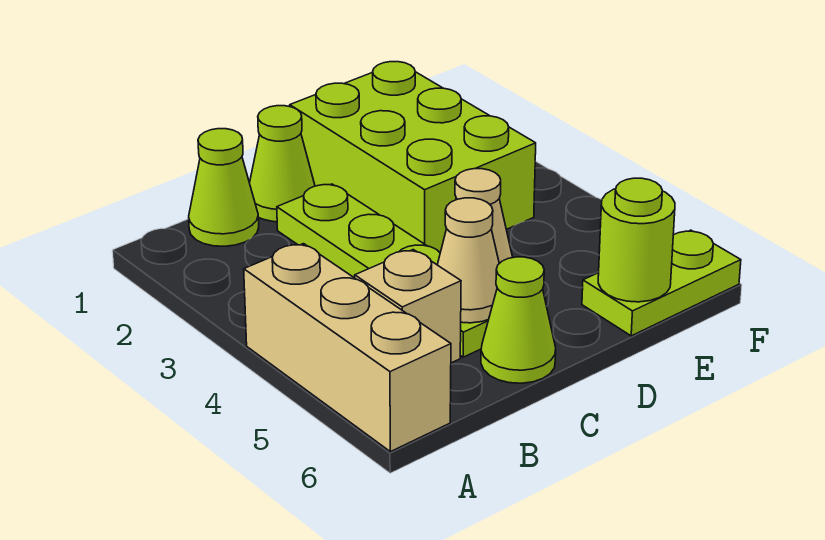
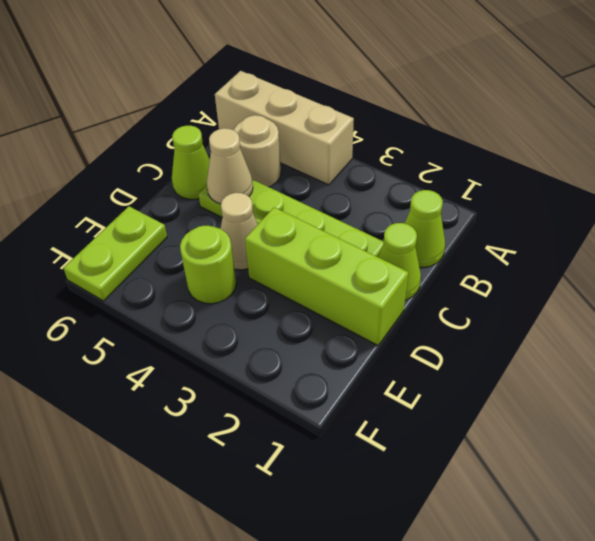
tan 1x1 brick [355,250,461,363] -> tan 1x1 round brick [234,115,281,187]
lime 2x3 brick [290,62,536,252] -> lime 1x3 brick [245,207,408,345]
lime 1x1 round brick [598,178,675,302] -> lime 1x1 round brick moved to [180,226,236,304]

